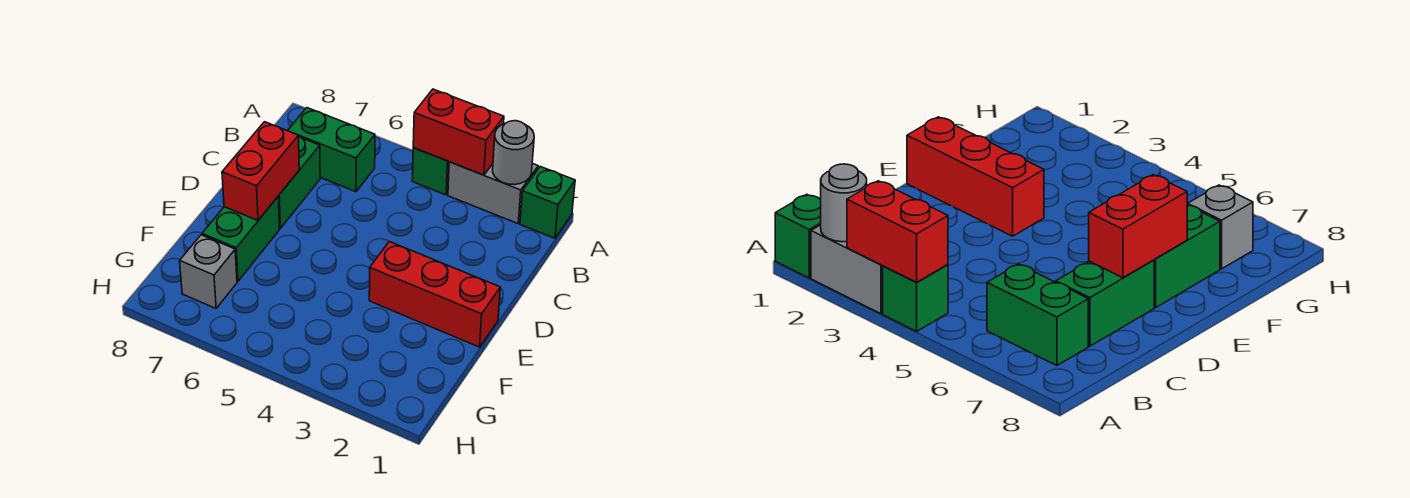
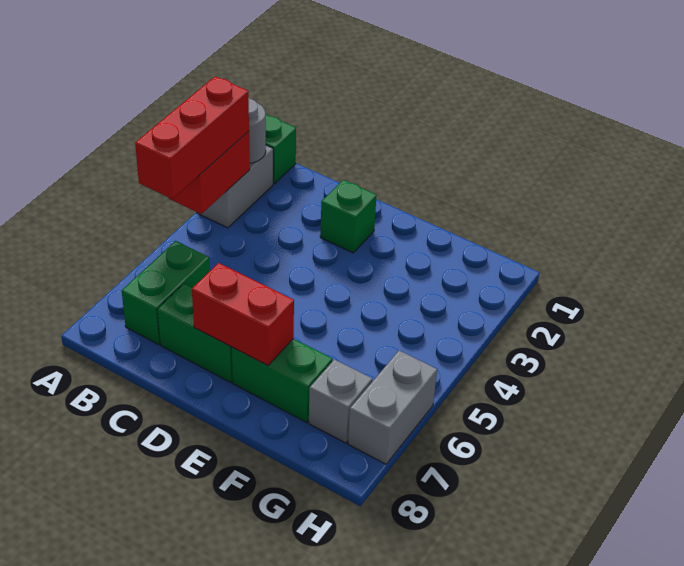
green 1x1 brick [412,148,449,195] -> green 1x1 brick moved to [320,180,377,253]
red 1x3 brick [369,242,500,347] -> red 1x3 brick moved to [135,76,249,199]
none -> grey 1x2 brick [348,351,437,464]

